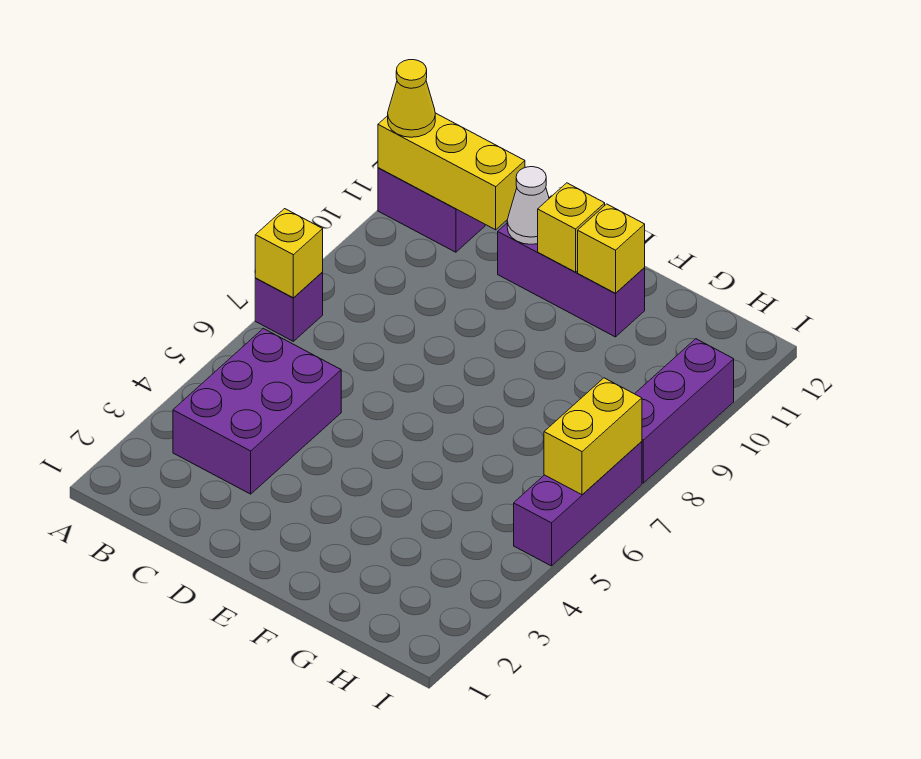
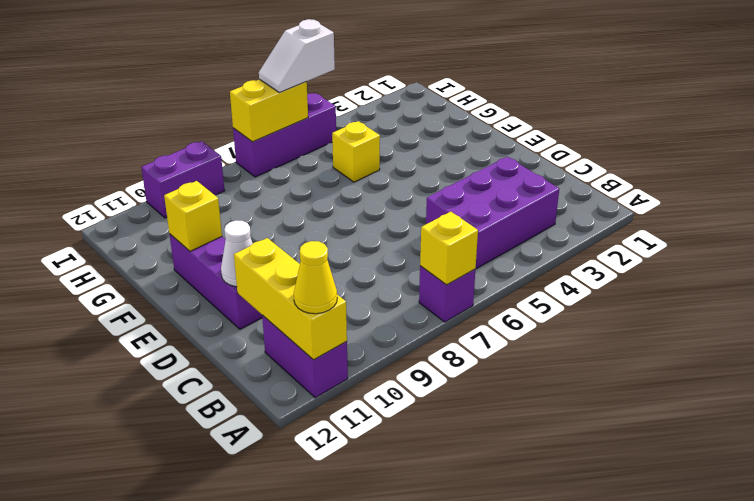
yellow 1x1 brick [538,183,605,272] -> yellow 1x1 brick moved to [332,121,380,182]
none -> white 1x2 slope [259,19,335,92]
purple 1x3 brick [635,339,734,483] -> purple 1x2 brick [141,141,225,218]

